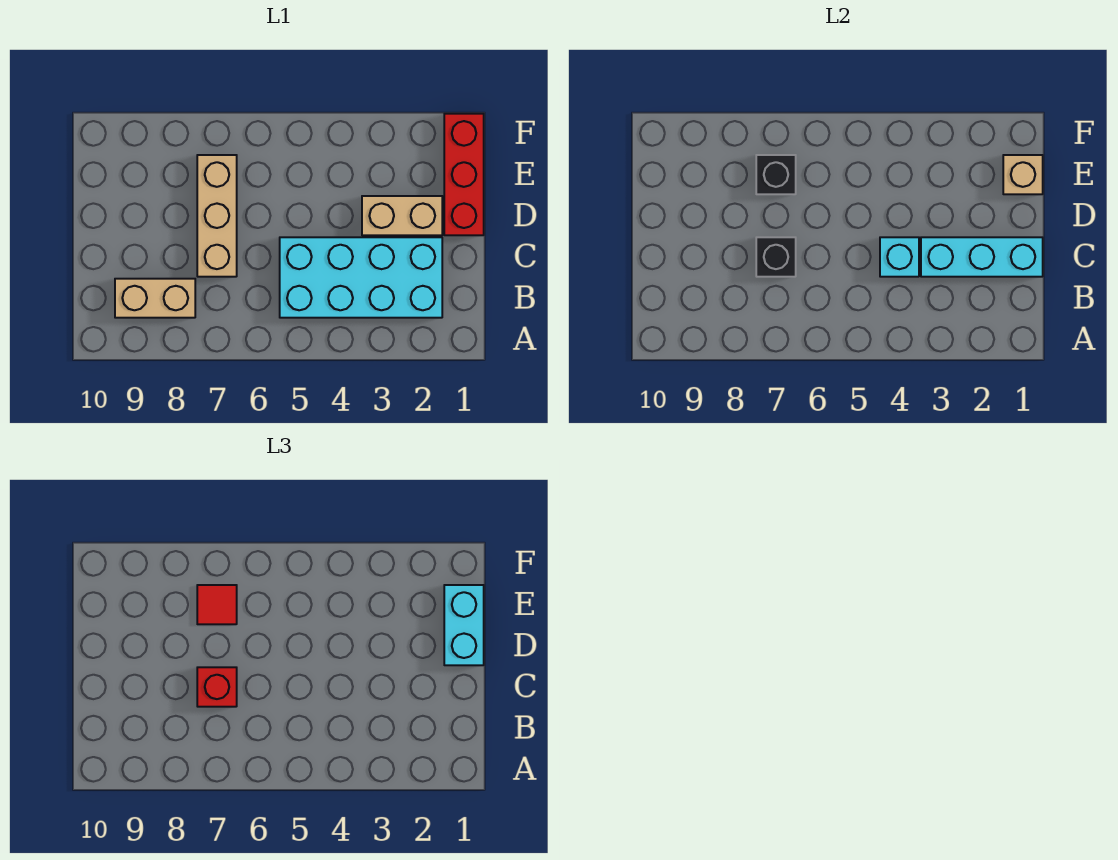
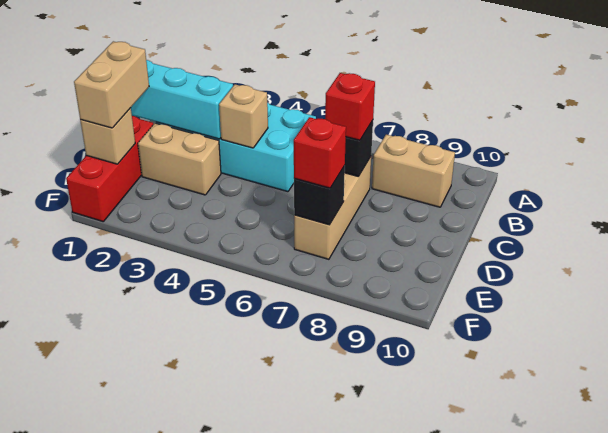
cyan 1x1 brick [880,237,919,277] -> tan 1x1 brick [219,84,268,148]
cyan 1x2 brick [444,585,484,665] -> tan 1x2 brick [74,41,149,128]
red 1x1 tile [197,585,237,624] -> red 1x1 brick [294,117,346,188]

